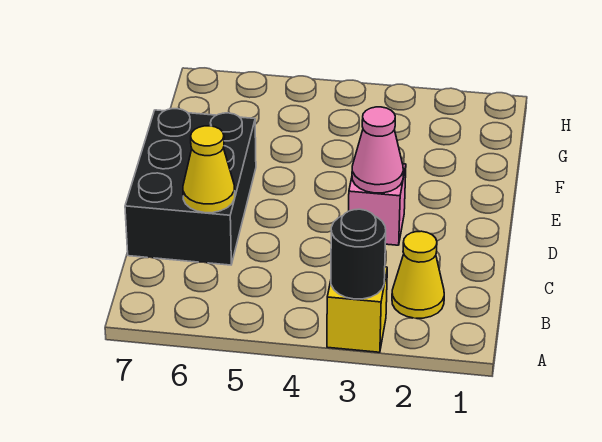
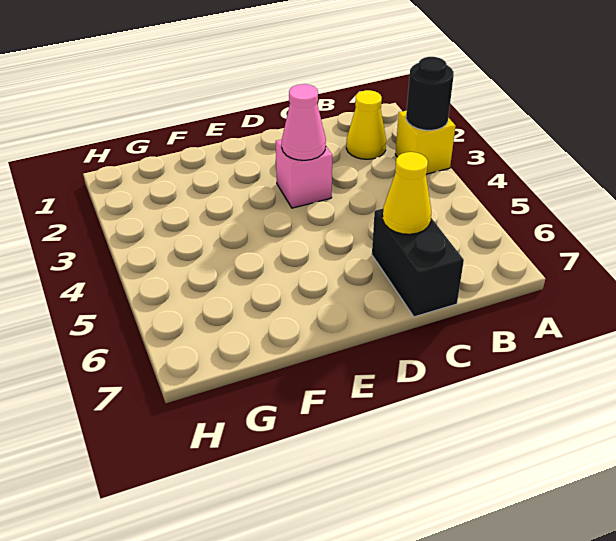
black 2x3 brick [125,109,256,265] -> black 1x2 brick [372,209,464,317]

